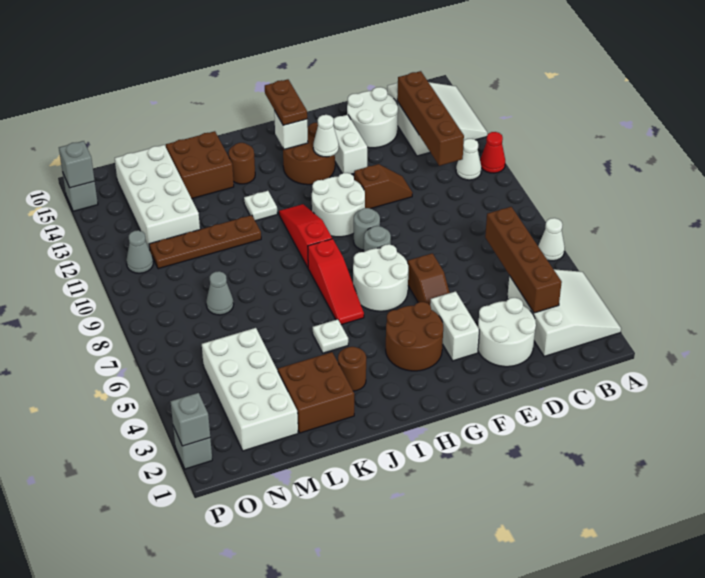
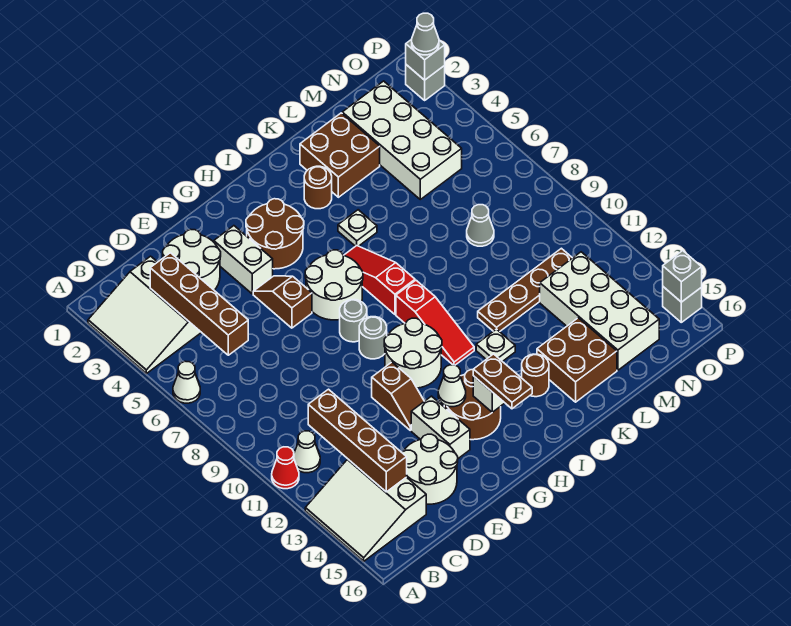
brown 1x2 slope [354,164,412,209] -> brown 1x2 slope turned to [372,362,424,430]
grey 1x1 cone [126,230,153,273] -> grey 1x1 cone moved to [412,13,439,55]

